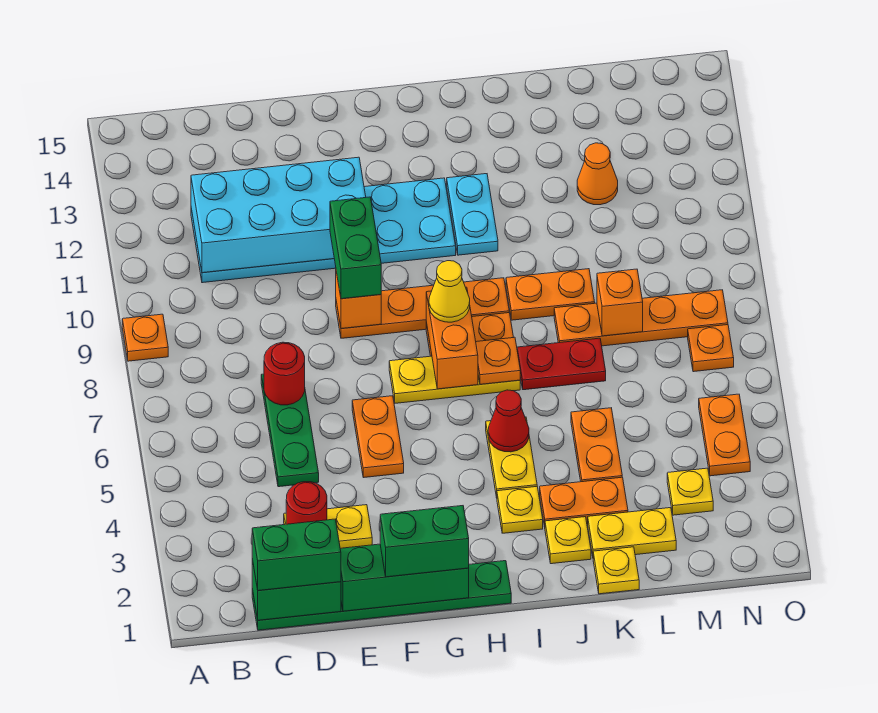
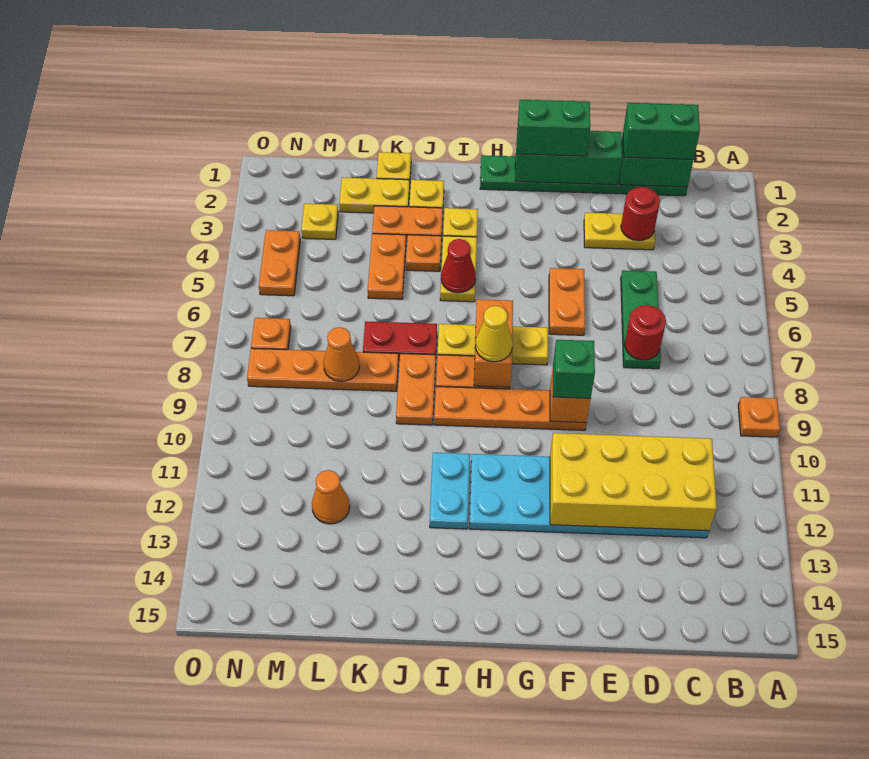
cyan 2x4 brick [191,157,366,273] -> yellow 2x4 brick [550,433,717,531]
green 1x2 brick [330,197,381,299] -> green 1x1 brick [553,340,595,398]
orange 1x1 plate [476,337,520,384] -> orange 1x1 plate moved to [406,235,441,271]
orange 1x2 plate [506,269,595,320] -> orange 1x2 plate turned to [396,354,436,425]
orange 1x1 brick [597,269,643,336] -> orange 1x1 cone [323,327,360,381]

